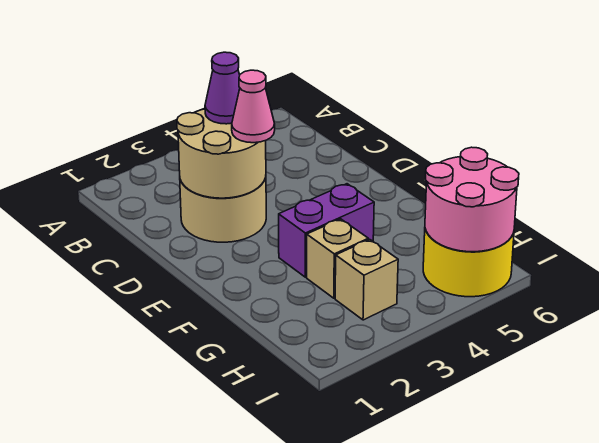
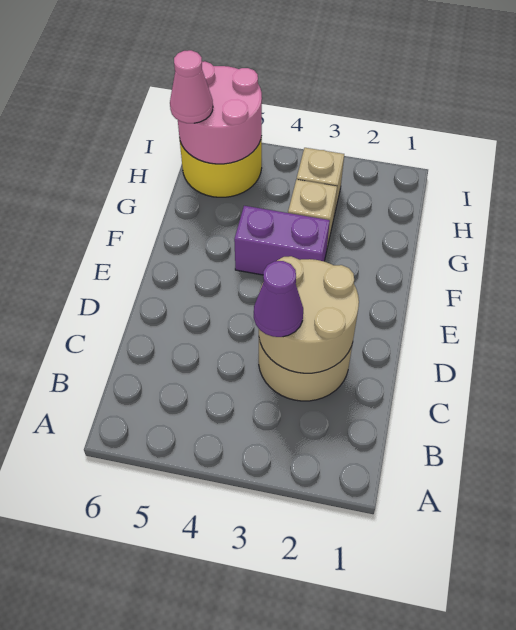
pink 1x1 cone [232,70,275,143] -> pink 1x1 cone moved to [170,50,213,123]

